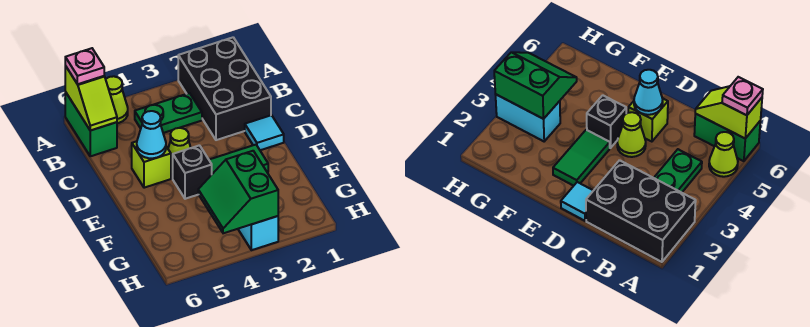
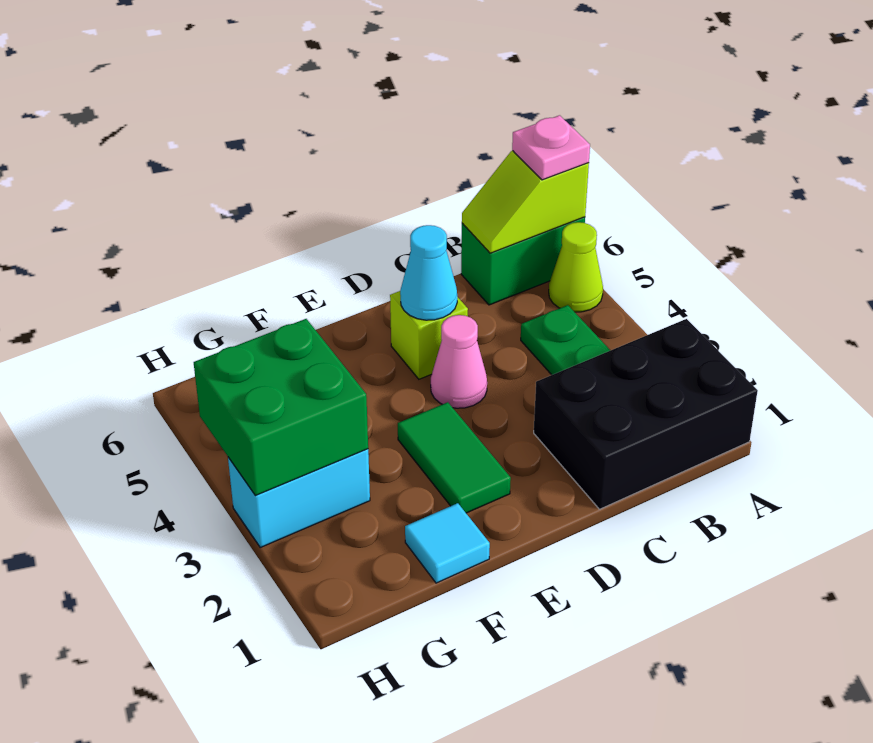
cyan 1x1 tile [245,115,284,150] -> cyan 1x1 tile moved to [405,503,490,583]
lime 1x1 cone [168,128,191,174] -> pink 1x1 cone [431,315,487,408]
black 1x1 brick [173,145,212,199] -> none
green 2x2 slope [198,151,278,233] -> green 2x2 brick [194,319,368,496]

